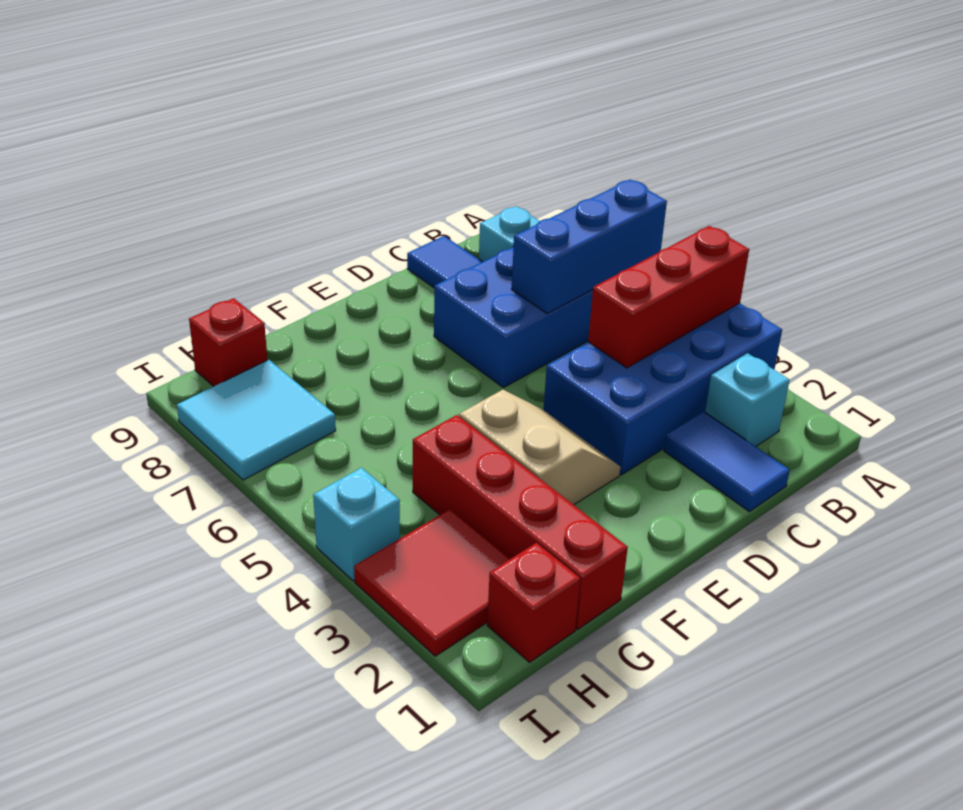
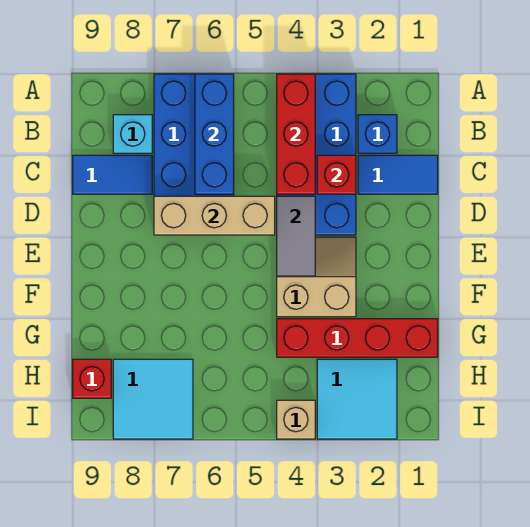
cyan 1x1 brick [705,353,789,447] -> blue 1x1 brick [358,115,397,153]
none -> grey 1x2 tile [277,196,315,276]
none -> tan 1x3 brick [154,196,275,235]
red 1x1 brick [487,543,580,662] -> red 1x1 brick moved to [317,155,356,194]
red 2x2 tile [354,509,510,656] -> cyan 2x2 tile [317,359,397,439]
cyan 1x1 brick [313,468,400,581] -> tan 1x1 brick [277,400,315,439]

